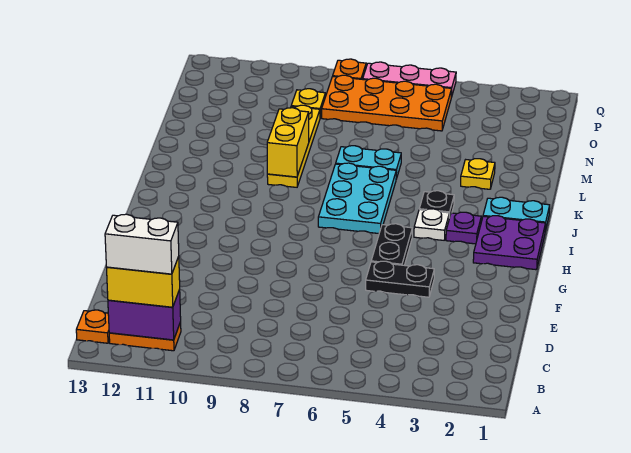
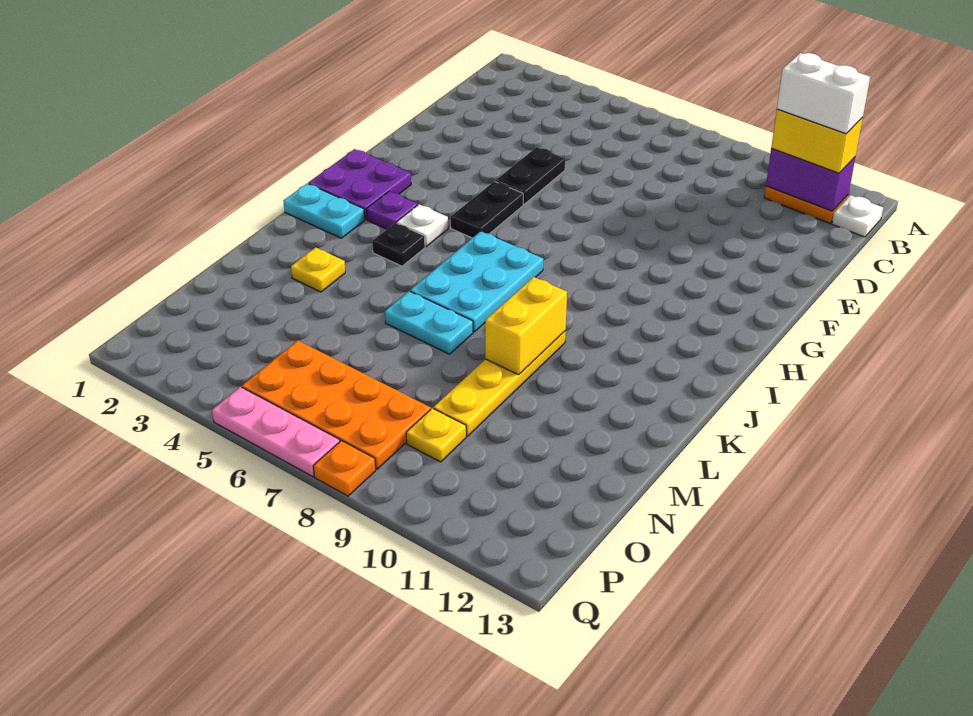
orange 1x1 plate [76,310,110,343] -> white 1x1 plate [832,195,883,237]
black 1x2 plate [366,261,434,297] -> black 1x2 plate turned to [495,147,565,204]

